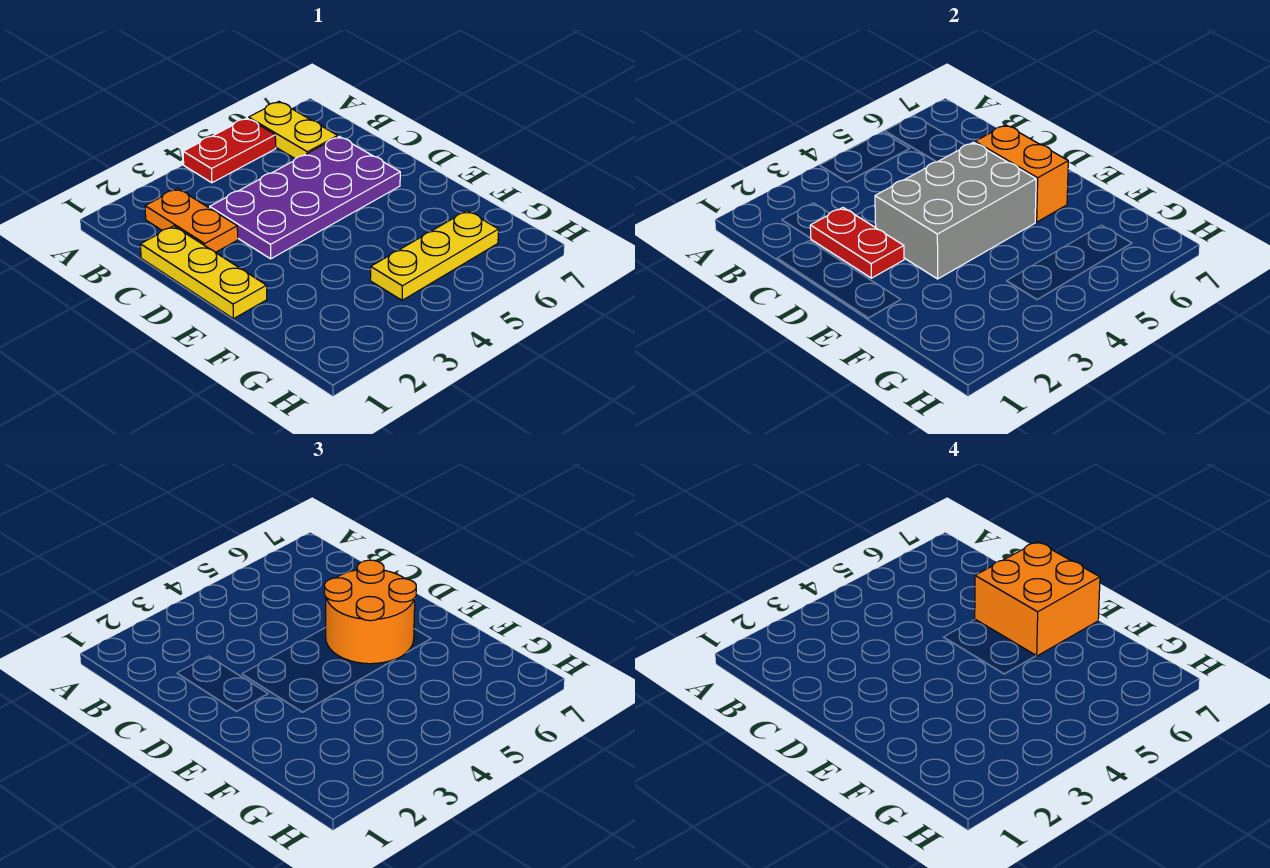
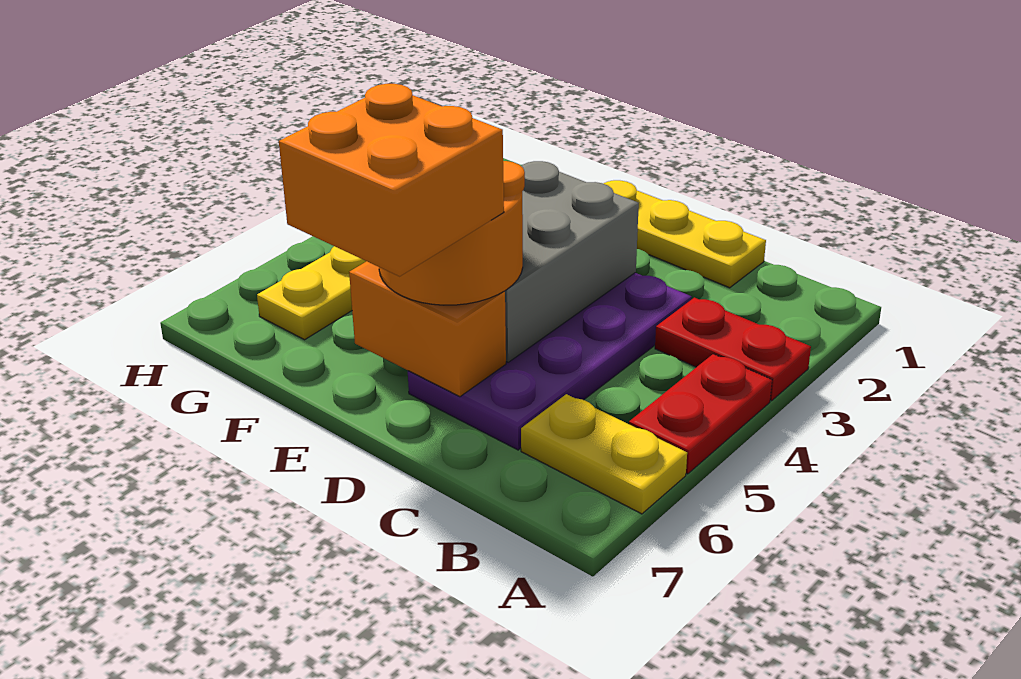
orange 1x2 plate [145,188,238,253] -> none
red 1x2 plate [810,208,904,278] -> red 1x2 plate moved to [655,298,811,401]

